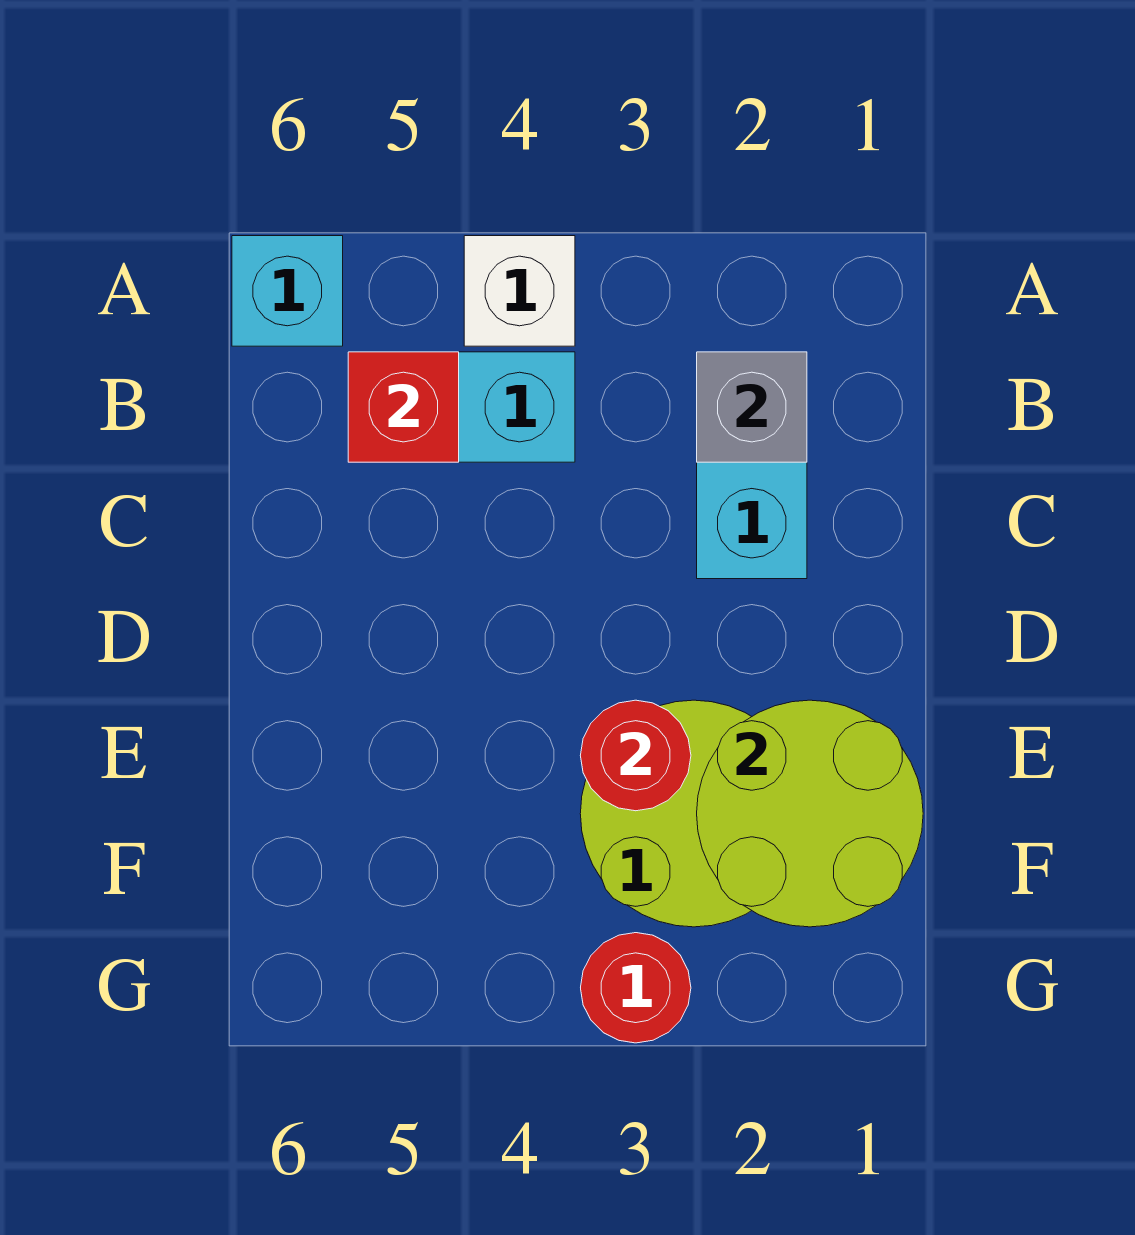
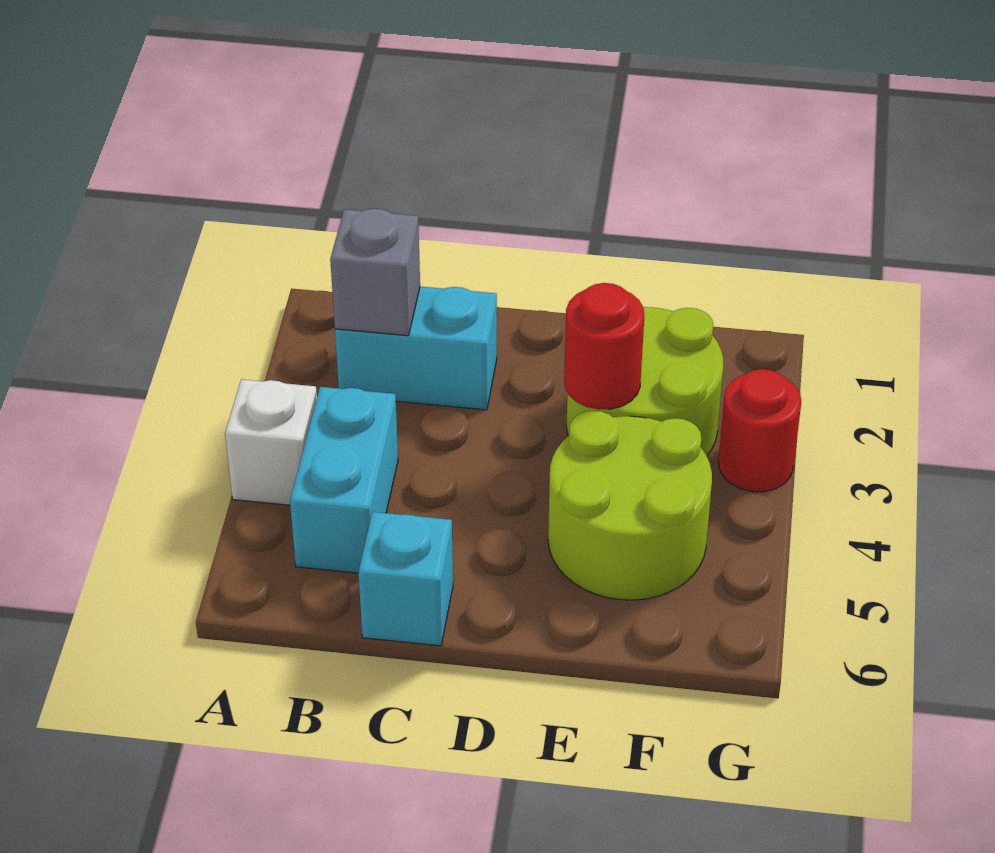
cyan 1x1 brick [232,236,343,346] -> cyan 1x1 brick moved to [358,512,453,646]
red 1x1 brick [348,352,459,462] -> none
lime 2x2 round brick [697,700,923,927] -> lime 2x2 round brick moved to [548,411,712,600]

